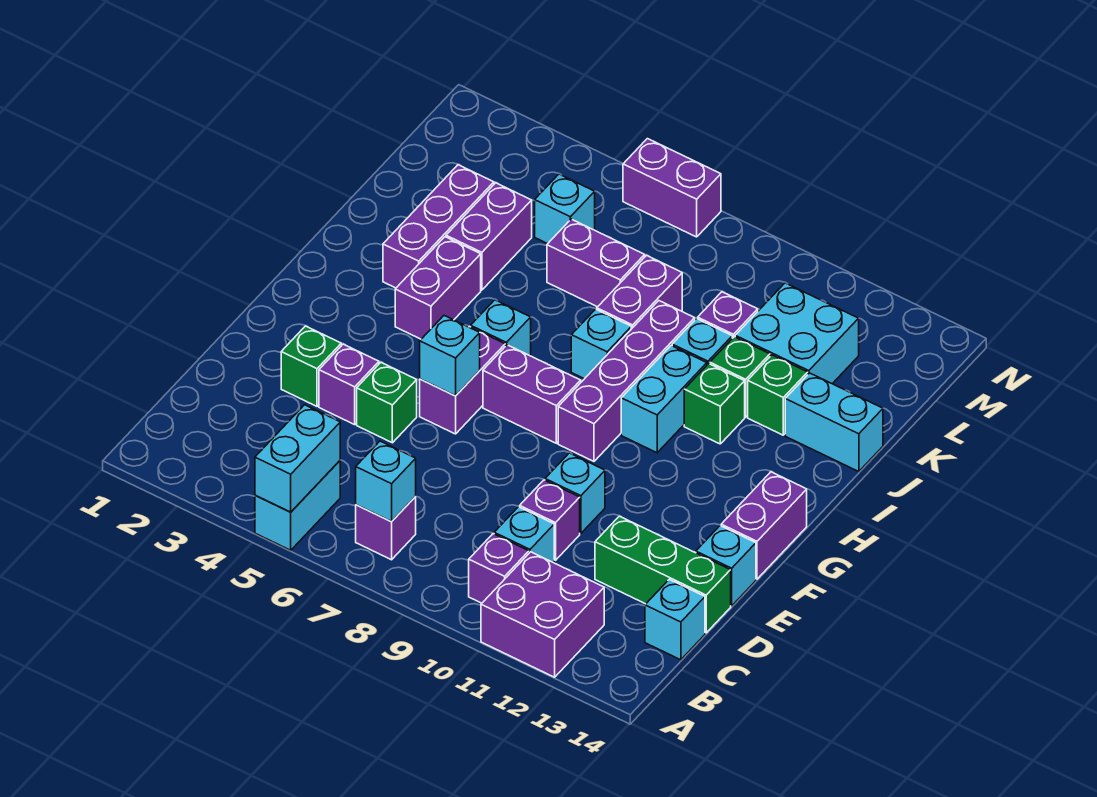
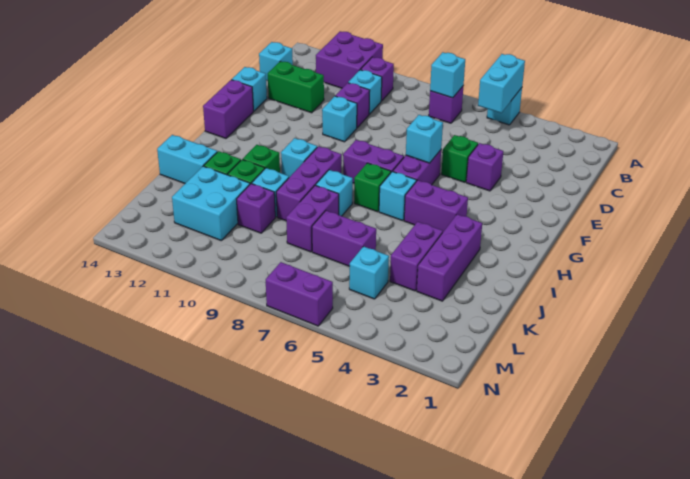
cyan 1x2 brick [255,461,340,550] -> cyan 1x1 brick [487,88,522,125]
green 1x3 brick [595,516,731,633] -> green 1x2 brick [268,61,324,113]
green 1x1 brick [281,326,341,406] -> green 1x1 brick moved to [354,163,391,212]
purple 1x4 brick [558,301,695,461] -> purple 1x3 brick [276,146,342,221]
purple 1x2 brick [395,237,481,339] -> purple 1x2 brick turned to [404,180,468,232]
cyan 1x2 brick [621,346,707,453] -> cyan 1x1 brick [281,138,317,177]

